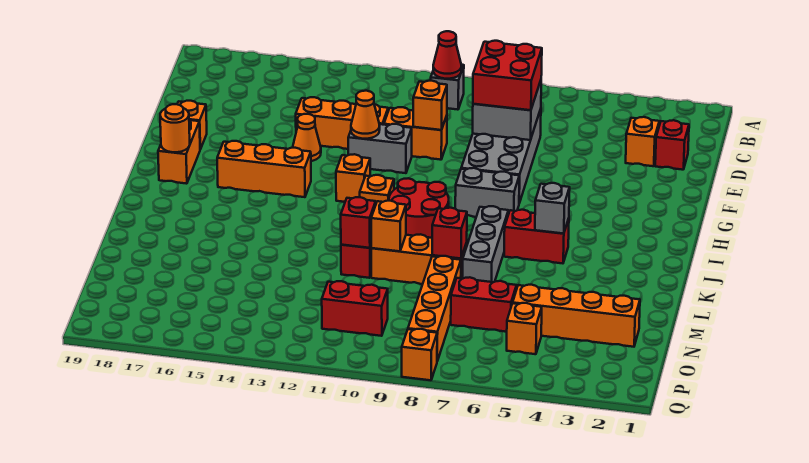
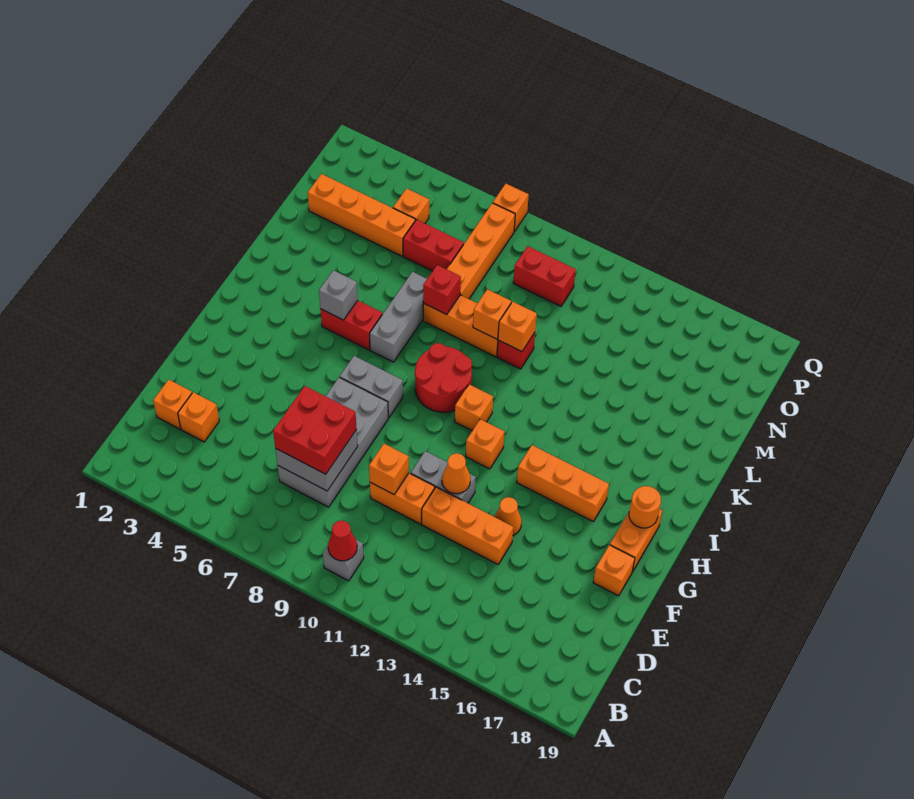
red 1x1 brick [655,120,689,170] -> orange 1x1 brick [153,380,192,429]
red 1x1 brick [341,197,376,248] -> orange 1x1 brick [498,302,537,352]

